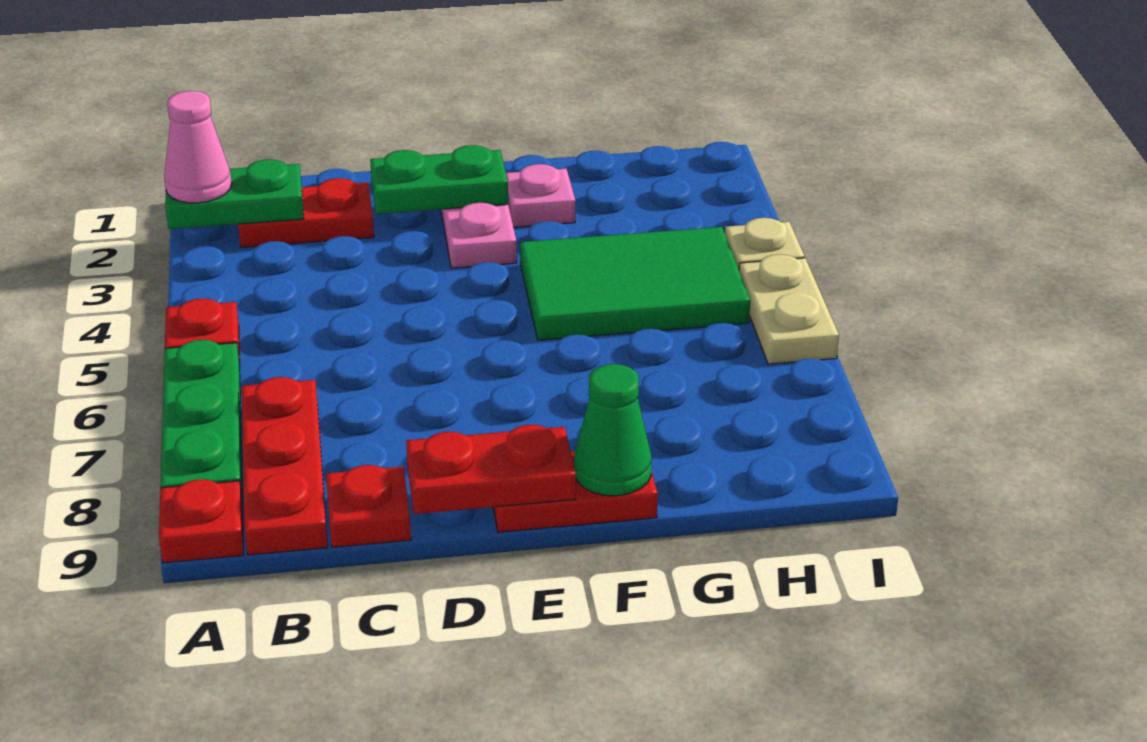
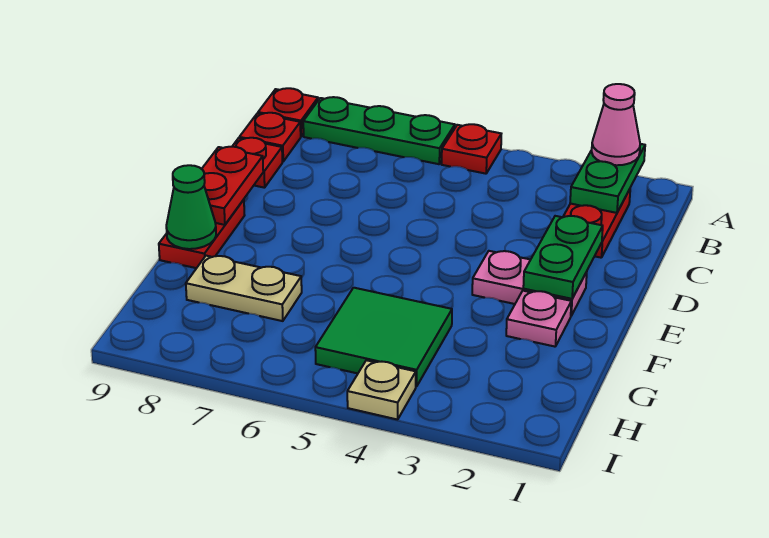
red 1x3 plate [242,377,328,555] -> red 1x1 plate [239,113,301,162]
green 2x3 tile [520,227,750,340] -> green 2x2 tile [315,288,452,387]
tan 1x2 plate [739,254,839,364] -> tan 1x2 plate moved to [186,256,302,321]

